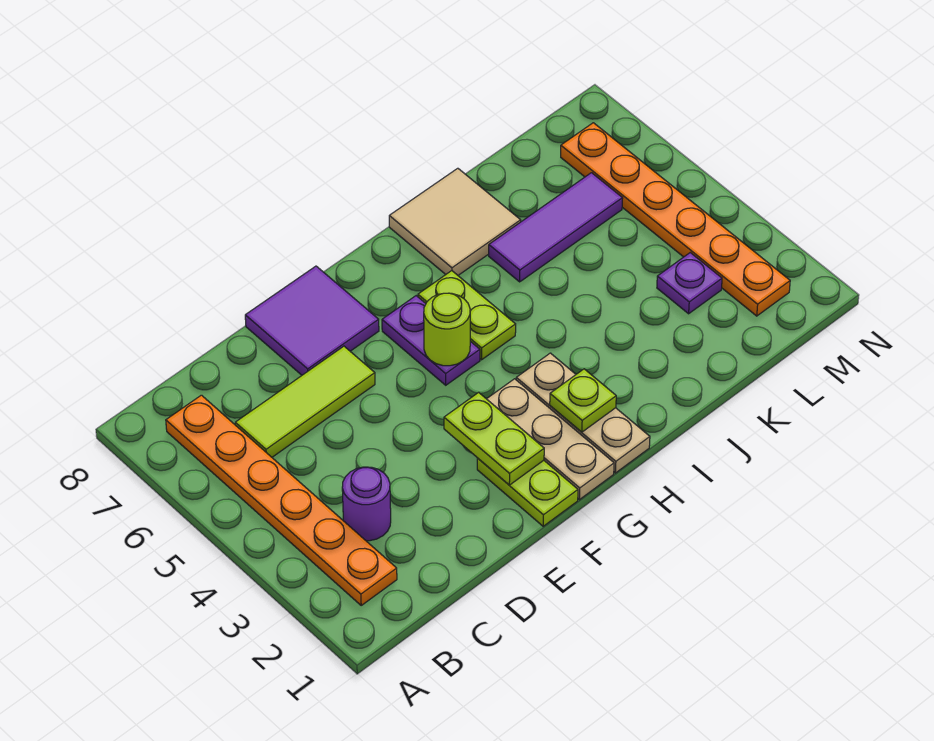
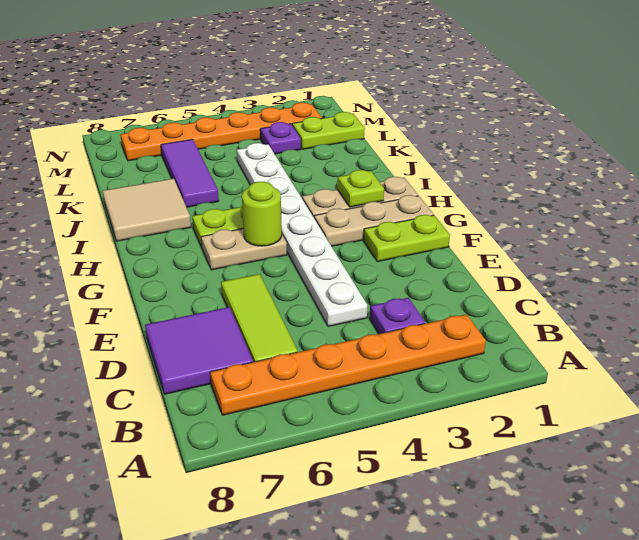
purple 1x1 round brick [342,467,391,541] -> purple 1x1 plate [370,298,425,334]
none -> white 1x8 plate [237,143,367,327]
purple 2x2 tile [245,266,379,375] -> purple 2x2 tile moved to [145,307,253,394]
lime 1x2 plate [444,392,544,485] -> lime 1x2 plate moved to [292,112,365,149]
purple 1x2 plate [382,296,480,385] -> tan 1x2 plate [201,229,287,270]

